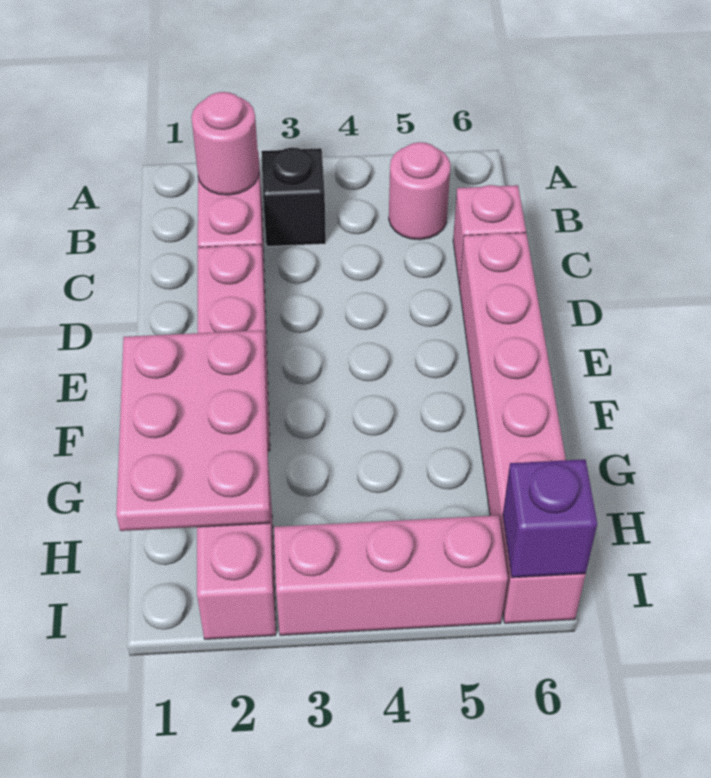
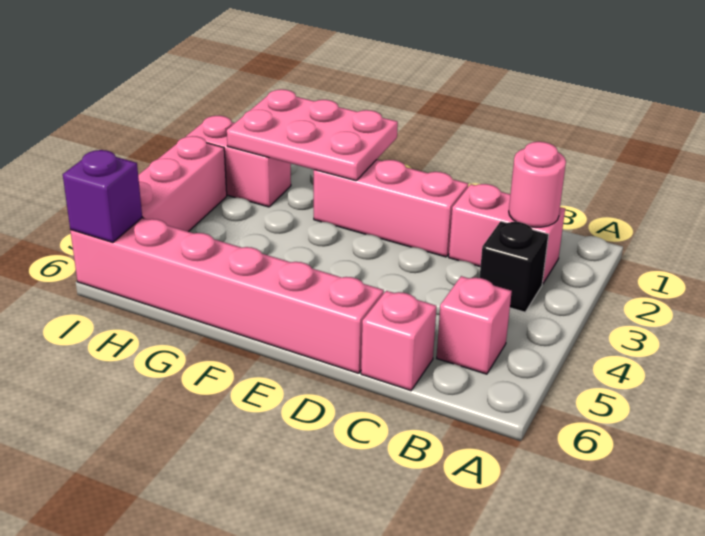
pink 1x1 round brick [389,142,451,240] -> pink 1x1 brick [437,276,512,374]

